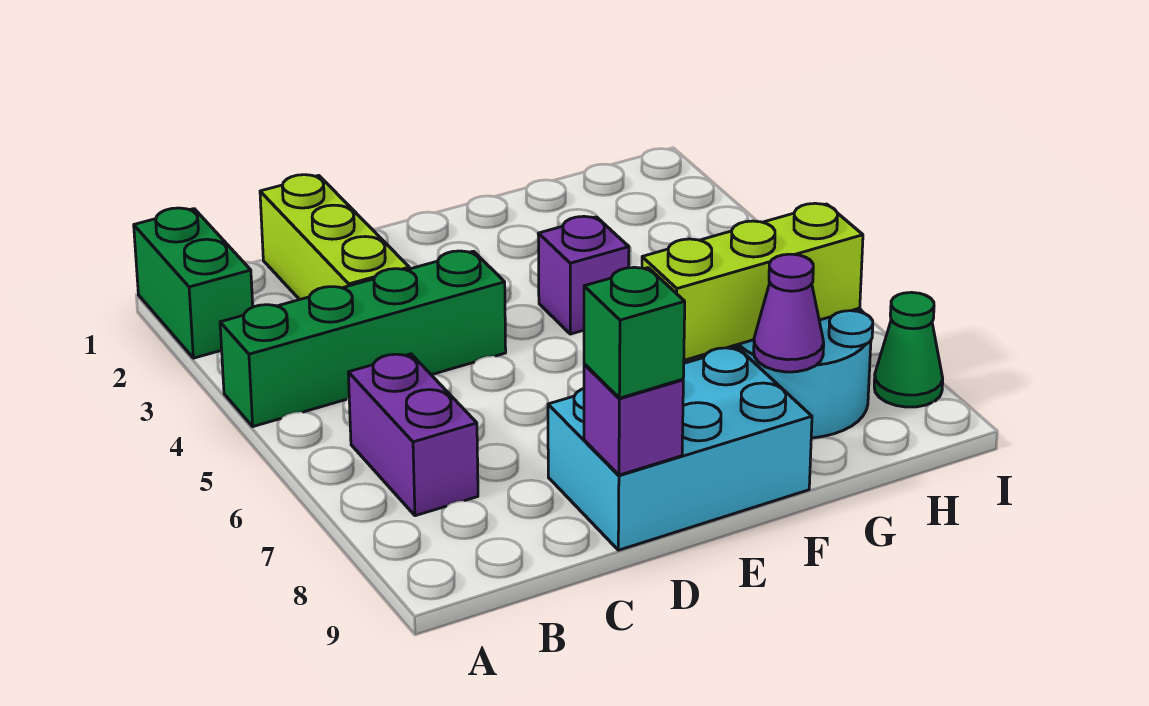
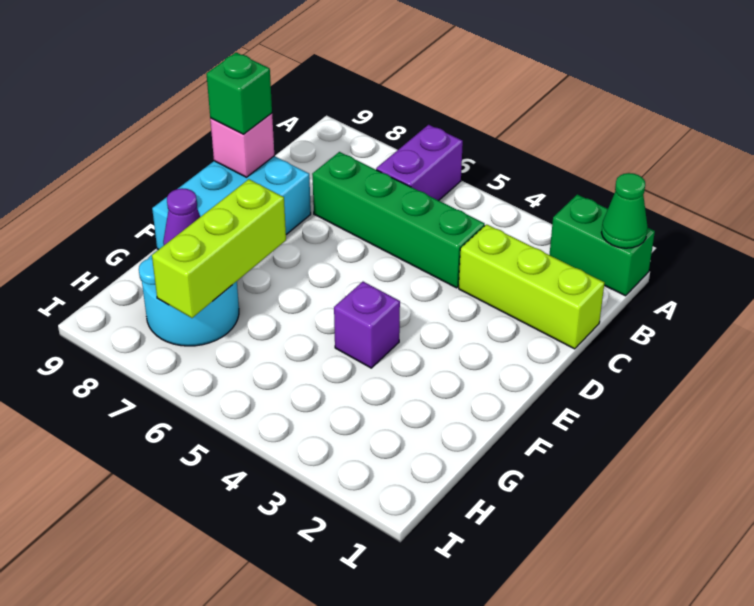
green 1x4 brick [220,251,506,427] -> green 1x4 brick turned to [312,152,485,288]
purple 1x2 brick [348,354,478,516] -> purple 1x2 brick turned to [376,125,463,201]
purple 1x1 brick [584,364,683,475] -> pink 1x1 brick [210,113,274,177]
green 1x1 cone [874,292,943,407] -> green 1x1 cone moved to [601,173,648,248]

